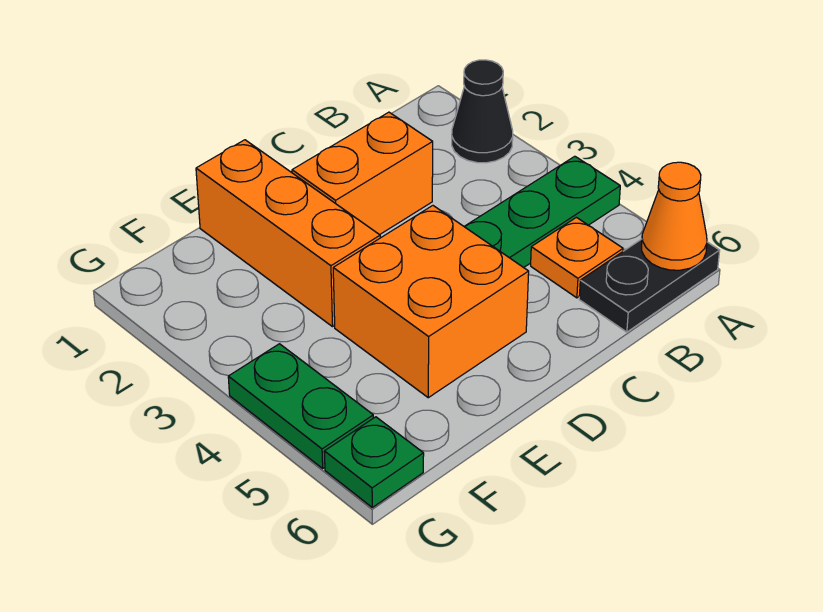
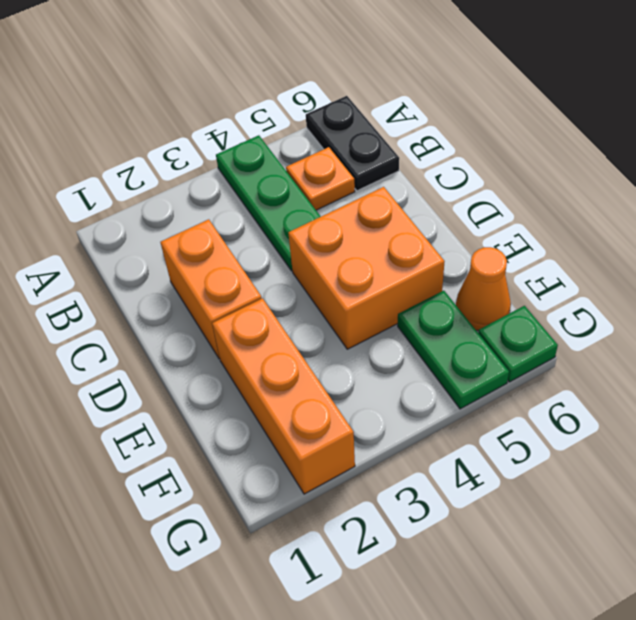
black 1x1 cone [452,60,513,163] -> none
orange 1x1 cone [642,162,707,270] -> orange 1x1 cone moved to [456,247,511,331]
orange 1x3 brick [196,140,380,327] -> orange 1x3 brick turned to [212,298,355,494]
green 1x2 plate [228,344,373,468] -> green 1x2 plate turned to [398,291,509,409]

